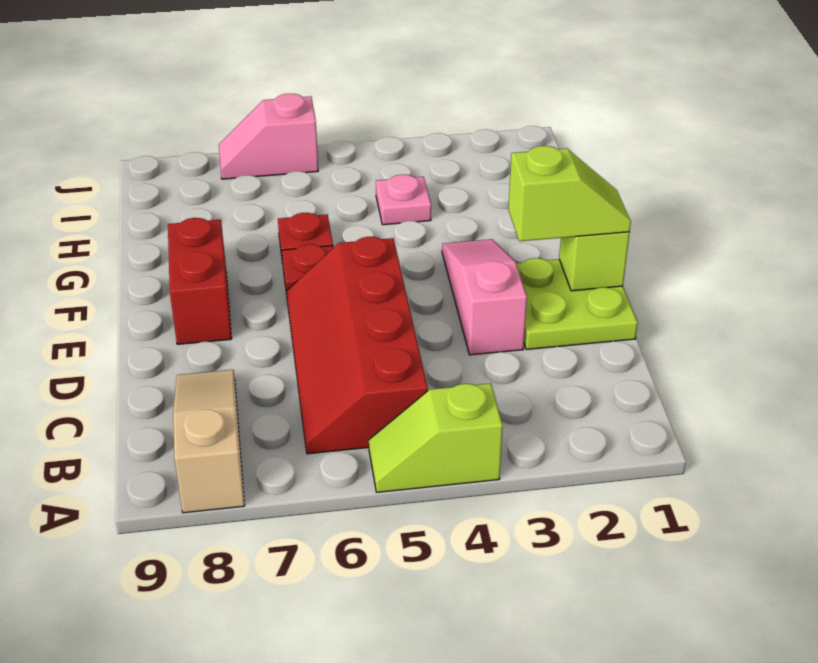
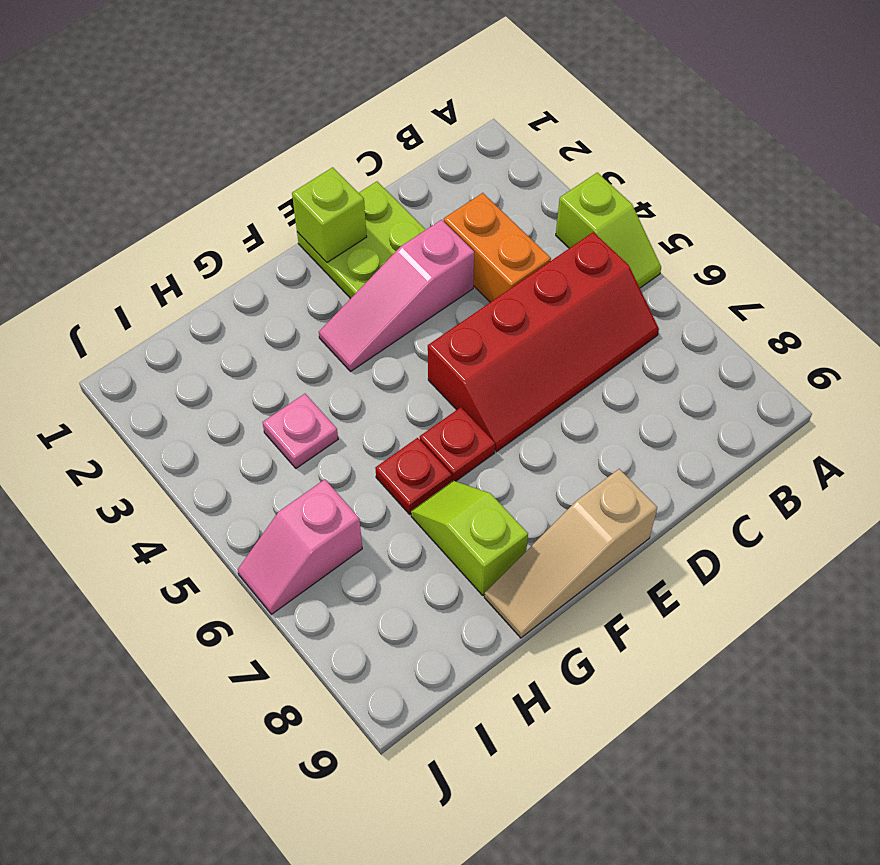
tan 1x3 slope [173,370,245,513] -> tan 1x3 slope moved to [484,469,657,638]
none -> orange 1x2 brick [444,193,551,302]
lime 1x2 slope [508,146,631,241] -> lime 1x2 slope moved to [411,481,528,595]
red 1x2 brick [168,218,232,344] -> none
pink 1x2 slope [219,94,318,179] -> pink 1x2 slope turned to [238,480,362,614]

